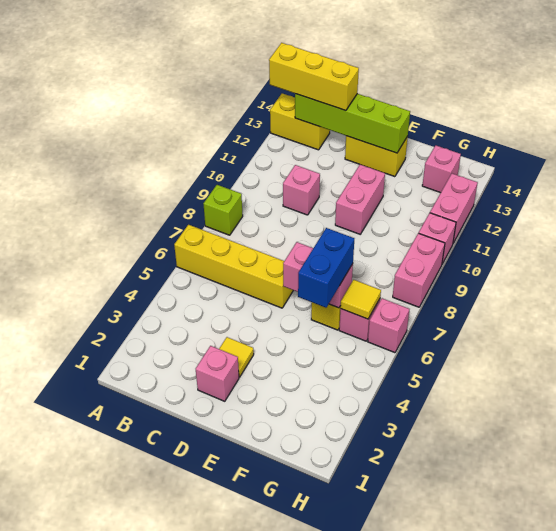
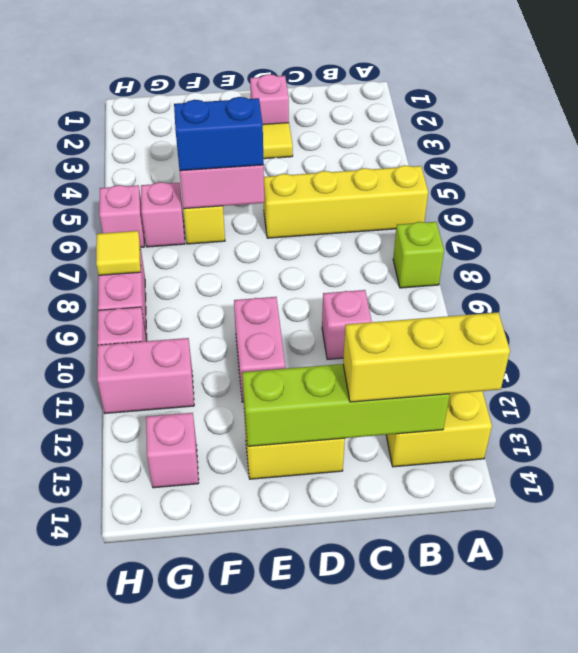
blue 1x2 brick [298,228,354,308] -> blue 1x2 brick turned to [174,97,264,171]
yellow 1x1 tile [341,280,381,319] -> yellow 1x1 tile moved to [96,231,141,275]
pink 1x2 brick [430,174,478,243] -> pink 1x2 brick turned to [97,338,194,413]

